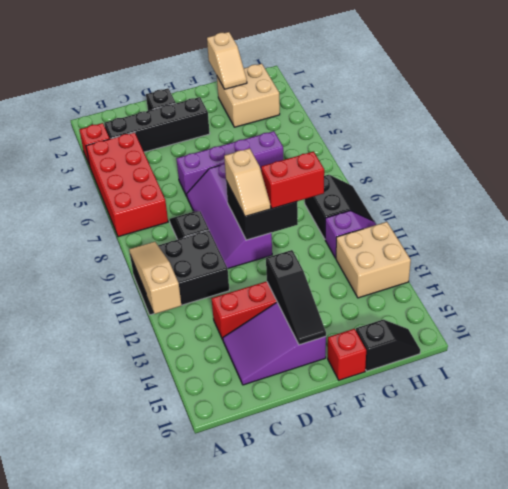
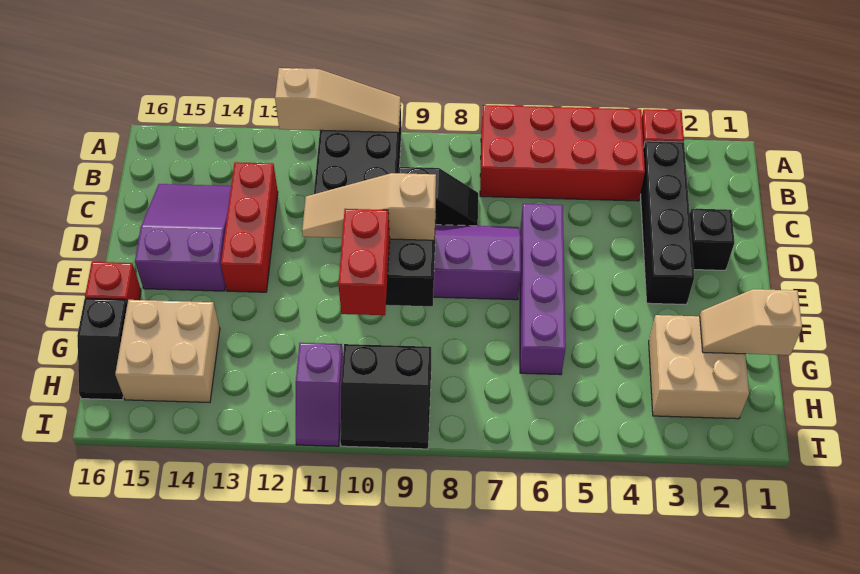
tan 1x2 slope [224,148,271,216] -> tan 1x3 slope [302,173,436,240]
black 1x3 slope [266,250,326,345] -> none
tan 2x2 brick [336,222,411,298] -> tan 2x2 brick moved to [115,300,220,403]

